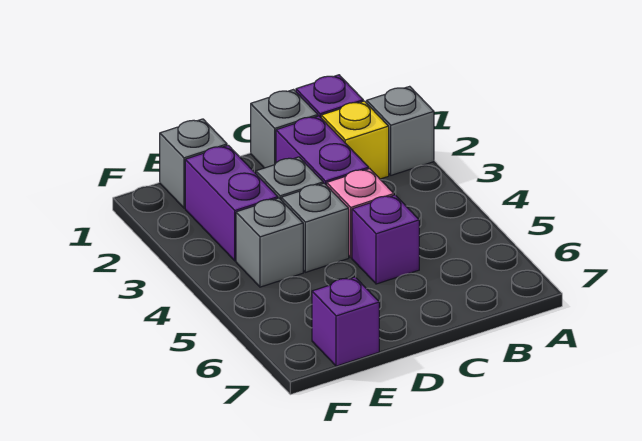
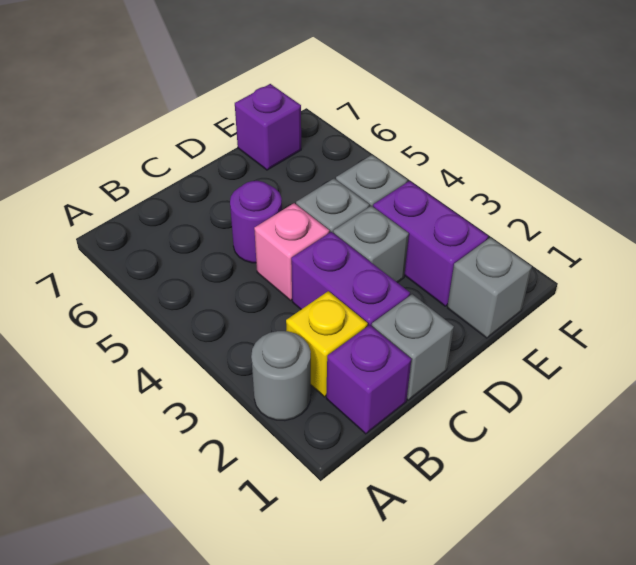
grey 1x1 brick [367,86,434,175] -> grey 1x1 round brick [251,331,311,421]
purple 1x1 brick [352,195,419,284] -> purple 1x1 round brick [230,181,282,263]

